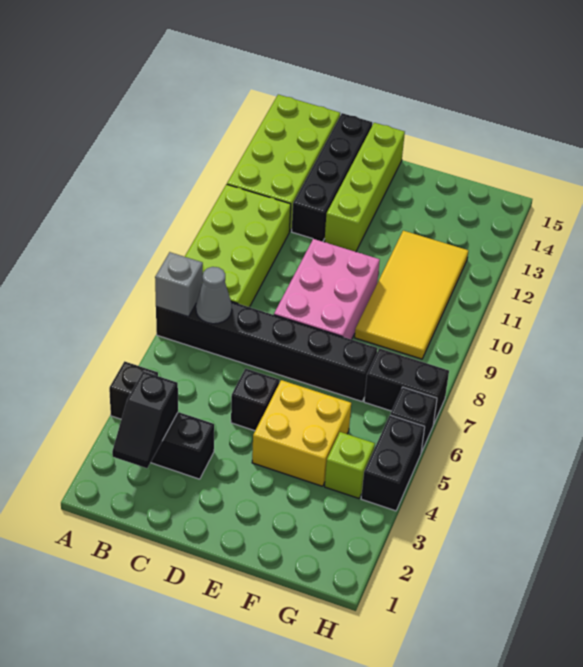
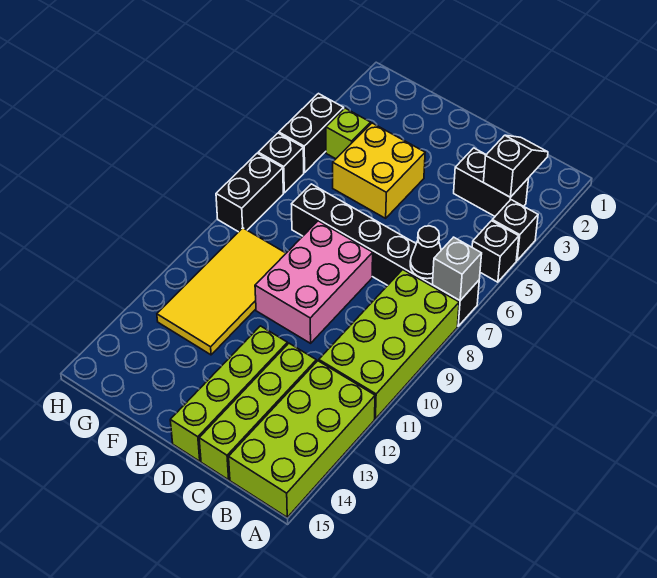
grey 1x1 cone [196,267,232,324] -> black 1x1 cone [410,226,441,279]
black 1x4 brick [292,113,372,242] -> lime 1x4 brick [199,343,316,480]
black 1x1 brick [231,369,279,431] -> black 1x1 brick moved to [472,221,519,282]
black 1x2 brick [364,348,449,423] -> black 1x2 brick turned to [216,153,283,232]

